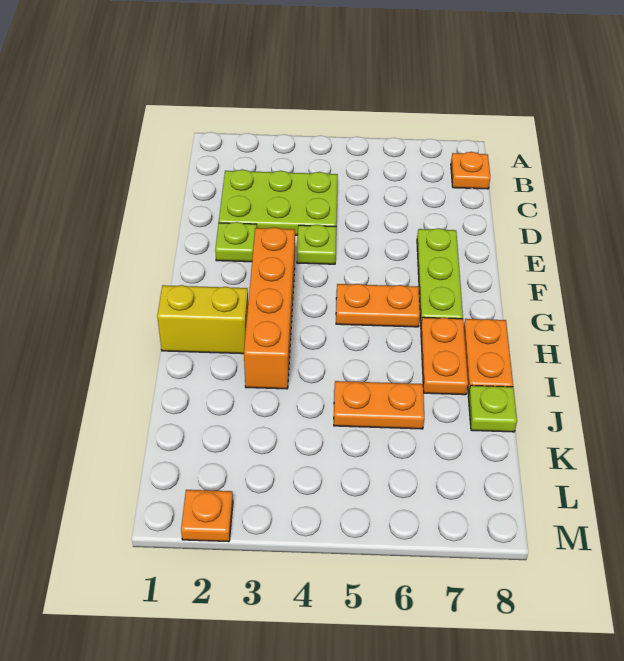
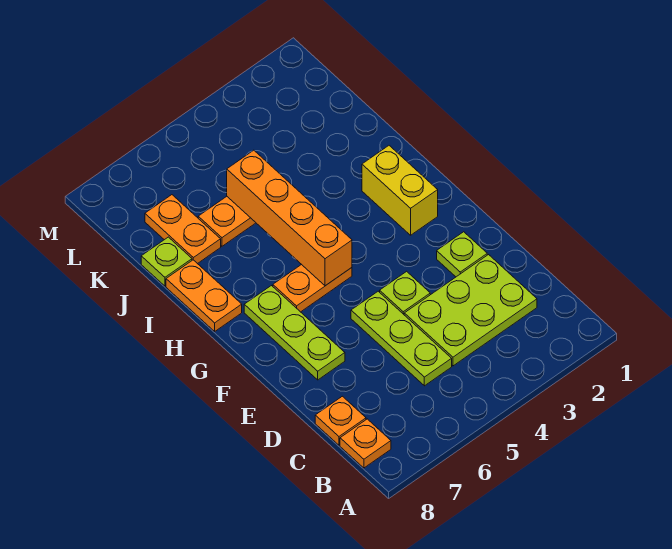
none -> lime 1x3 plate [351,291,452,386]
orange 1x4 brick [244,227,295,389] -> orange 1x4 brick moved to [227,150,352,286]
yellow 1x2 brick [157,285,248,354] -> yellow 1x2 brick turned to [362,146,438,235]
orange 1x2 plate [421,317,468,395] -> orange 1x2 plate moved to [145,195,221,264]
orange 1x1 plate [181,490,233,542] -> orange 1x1 plate moved to [315,396,366,445]

